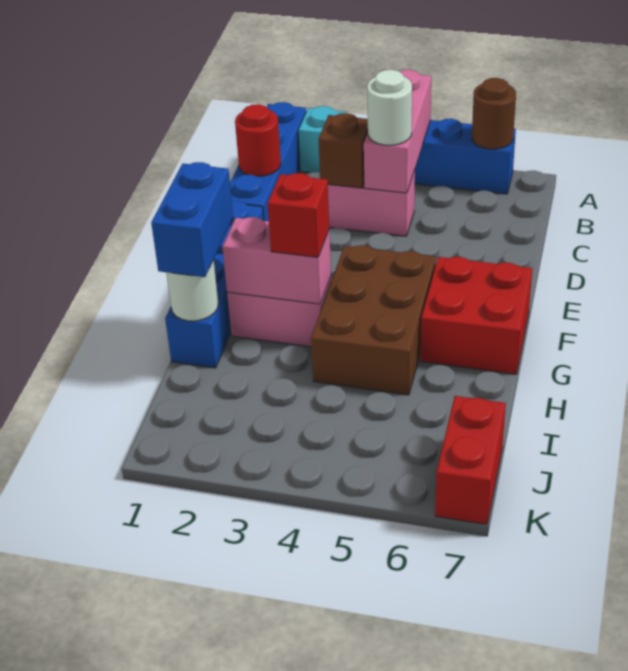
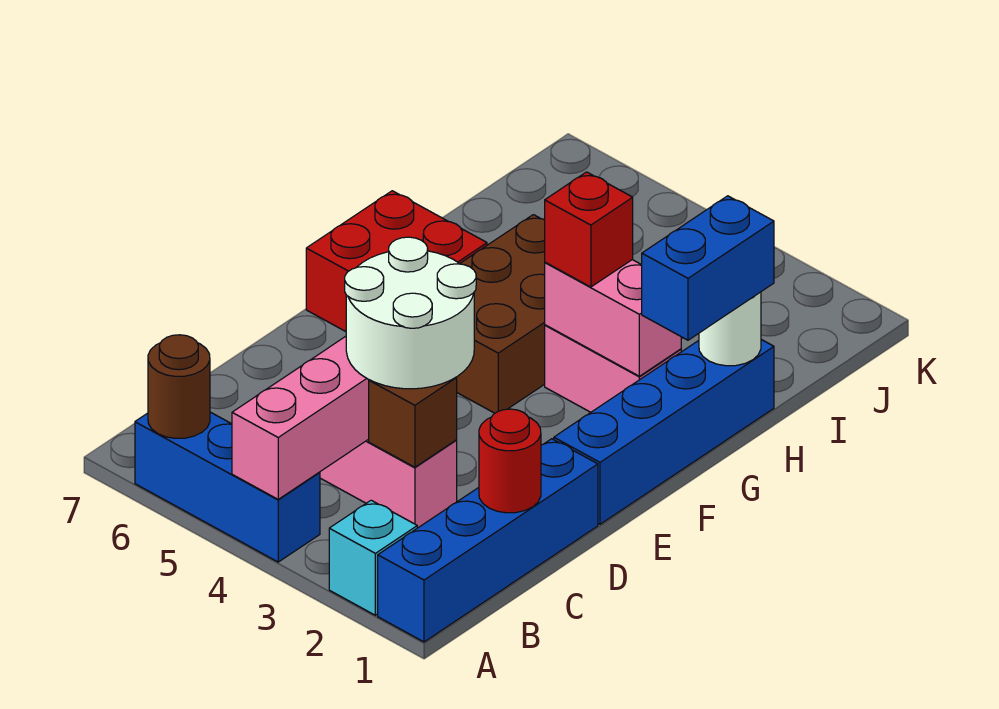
white 1x1 round brick [367,70,412,145] -> white 2x2 round brick [345,237,476,389]
red 1x2 brick [435,396,506,524] -> none

